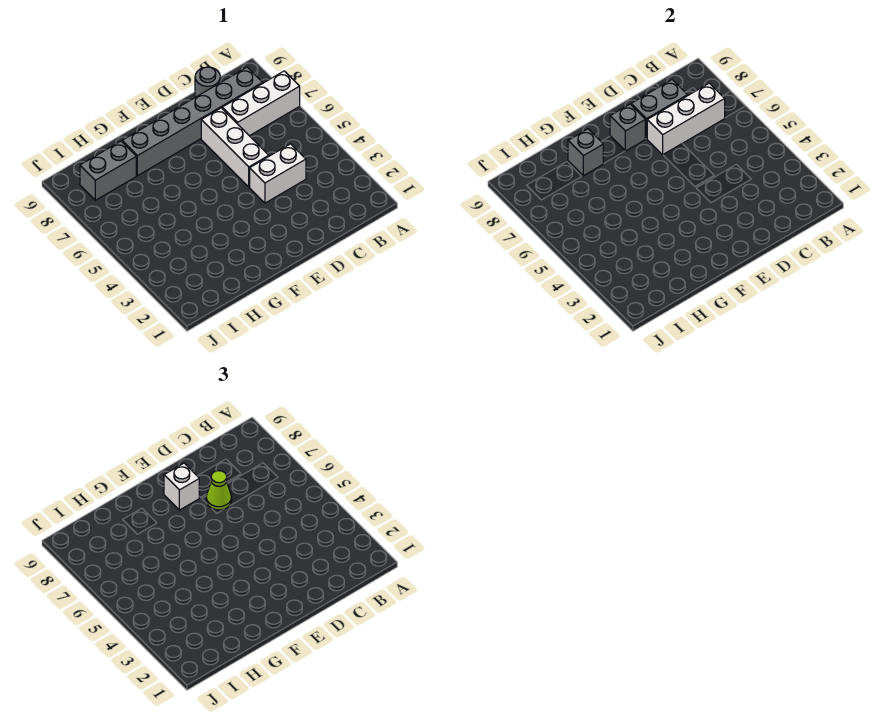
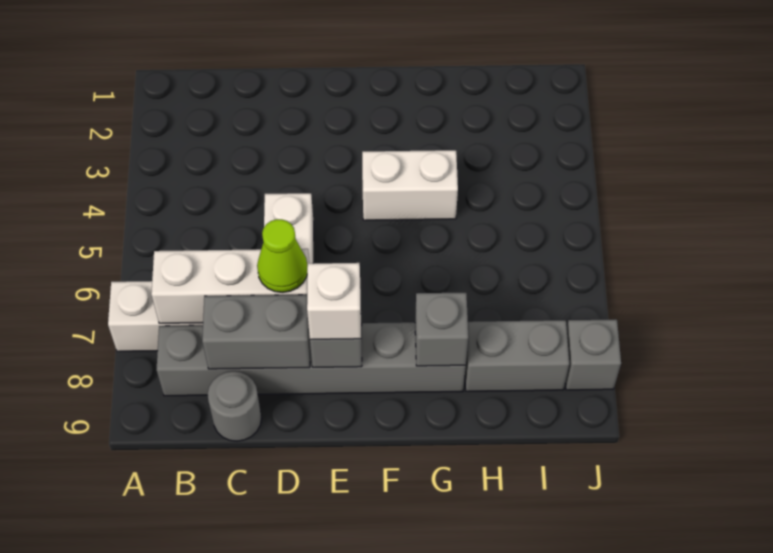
white 1x2 brick [250,144,306,203] -> white 1x2 brick moved to [362,150,458,220]
none -> grey 1x1 brick [565,319,621,390]

